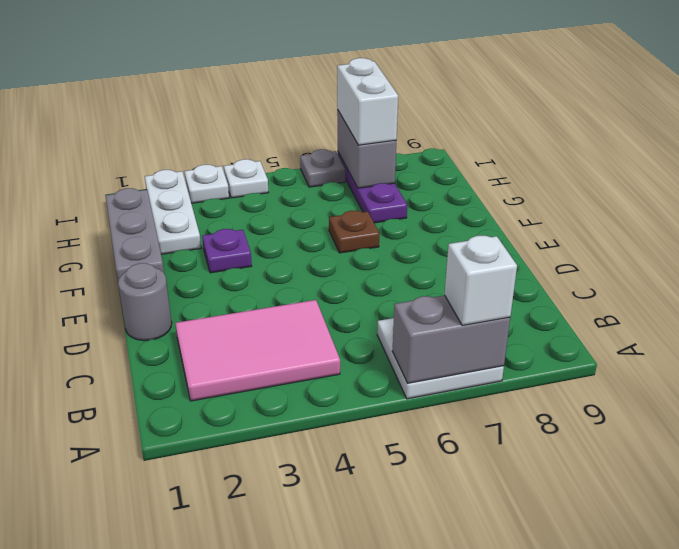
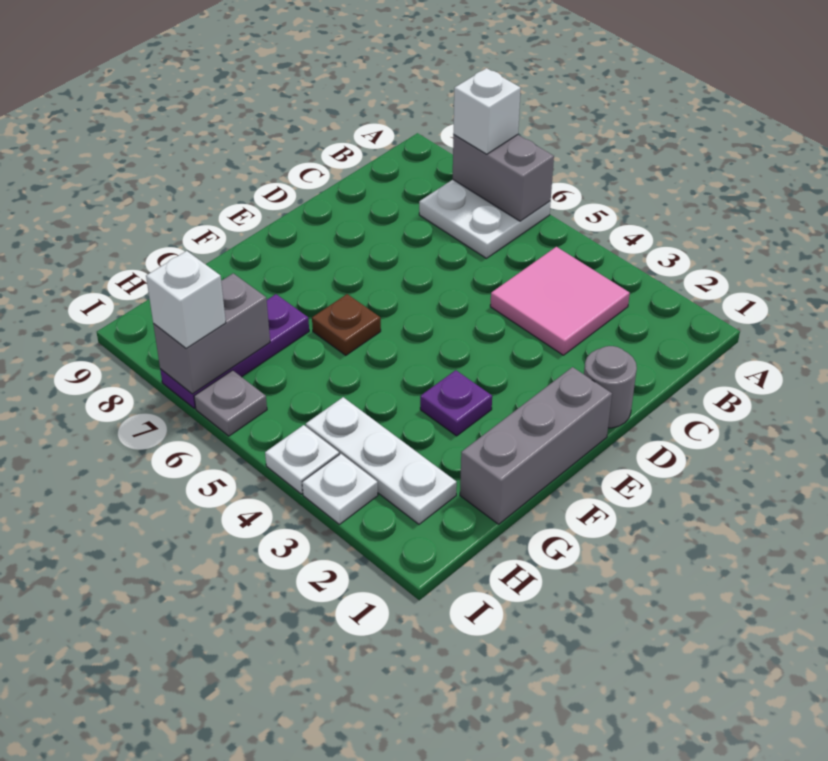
pink 2x3 tile [175,300,340,401] -> pink 2x2 tile [490,247,630,355]
white 1x3 plate [145,170,201,254] -> white 1x3 plate turned to [306,397,457,524]
white 1x2 brick [337,58,398,145] -> white 1x1 brick [146,251,226,348]

